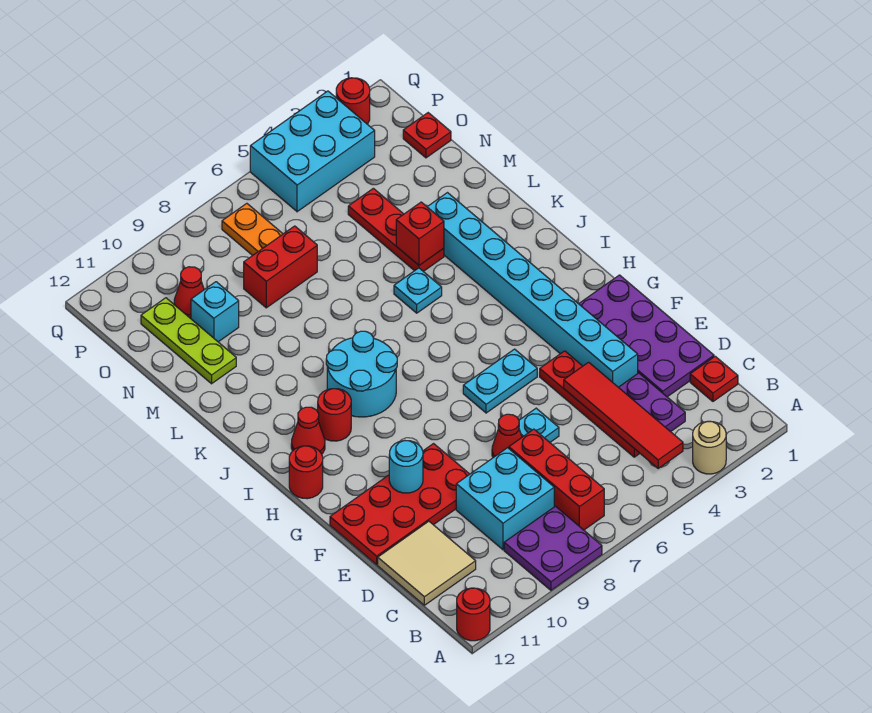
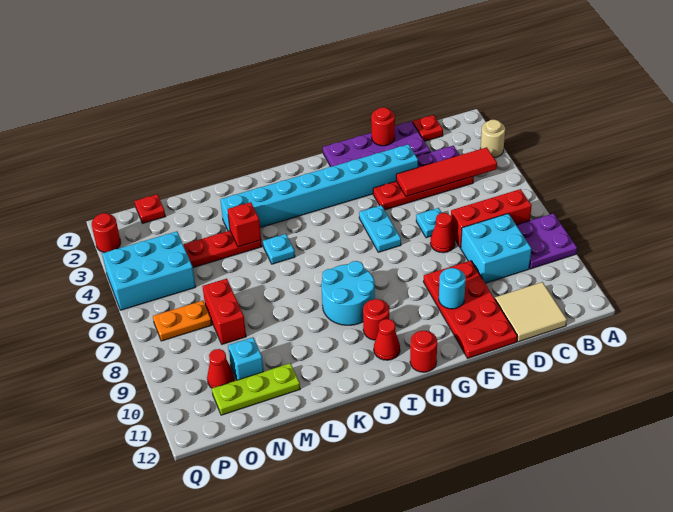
red 1x1 round brick [457,588,490,641] -> red 1x1 round brick moved to [371,107,395,146]
cyan 2x3 brick [250,91,375,212] -> cyan 2x3 brick turned to [102,231,196,310]

